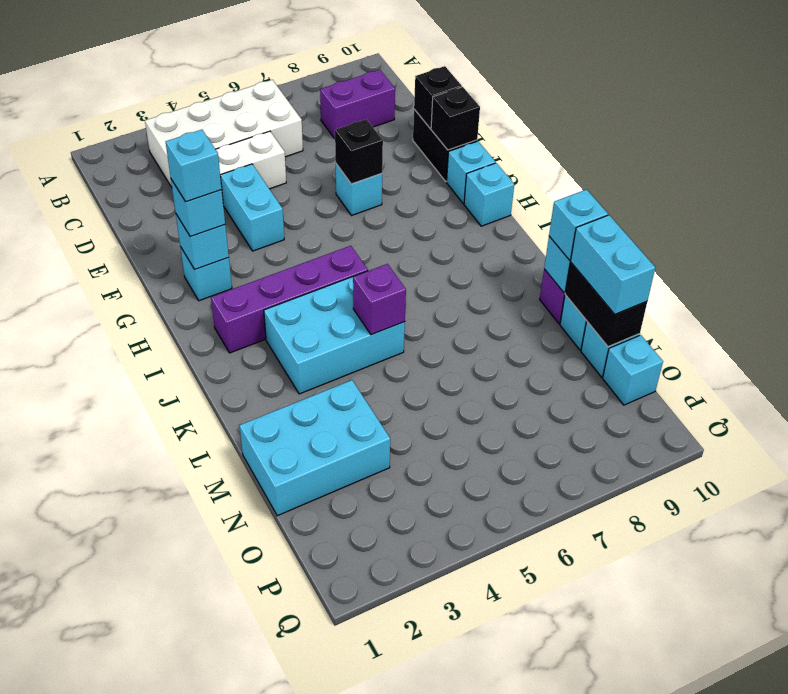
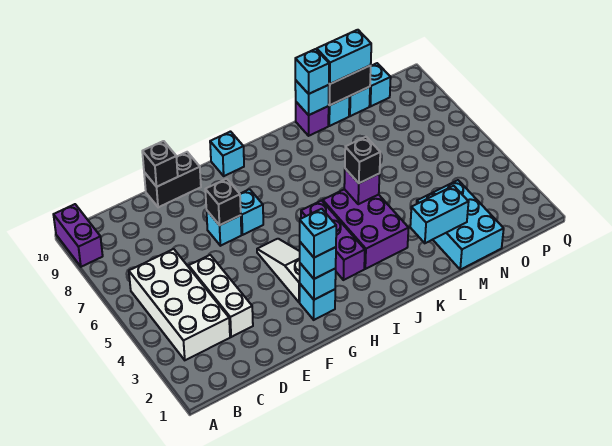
purple 1x2 brick [320,70,395,139] -> purple 1x2 brick moved to [53,204,103,267]
cyan 1x2 brick [220,164,284,251] -> cyan 1x2 brick moved to [410,186,469,243]
black 1x1 brick [431,87,480,150] -> black 1x1 brick moved to [345,137,380,183]
none -> white 1x3 slope [257,239,300,303]
cyan 1x1 brick [447,141,496,204] -> cyan 1x1 brick moved to [240,189,263,235]
purple 1x4 brick [211,246,368,353] -> purple 1x3 brick [301,201,365,280]
cyan 2x3 brick [264,277,405,394] -> purple 2x3 brick [323,189,409,269]

